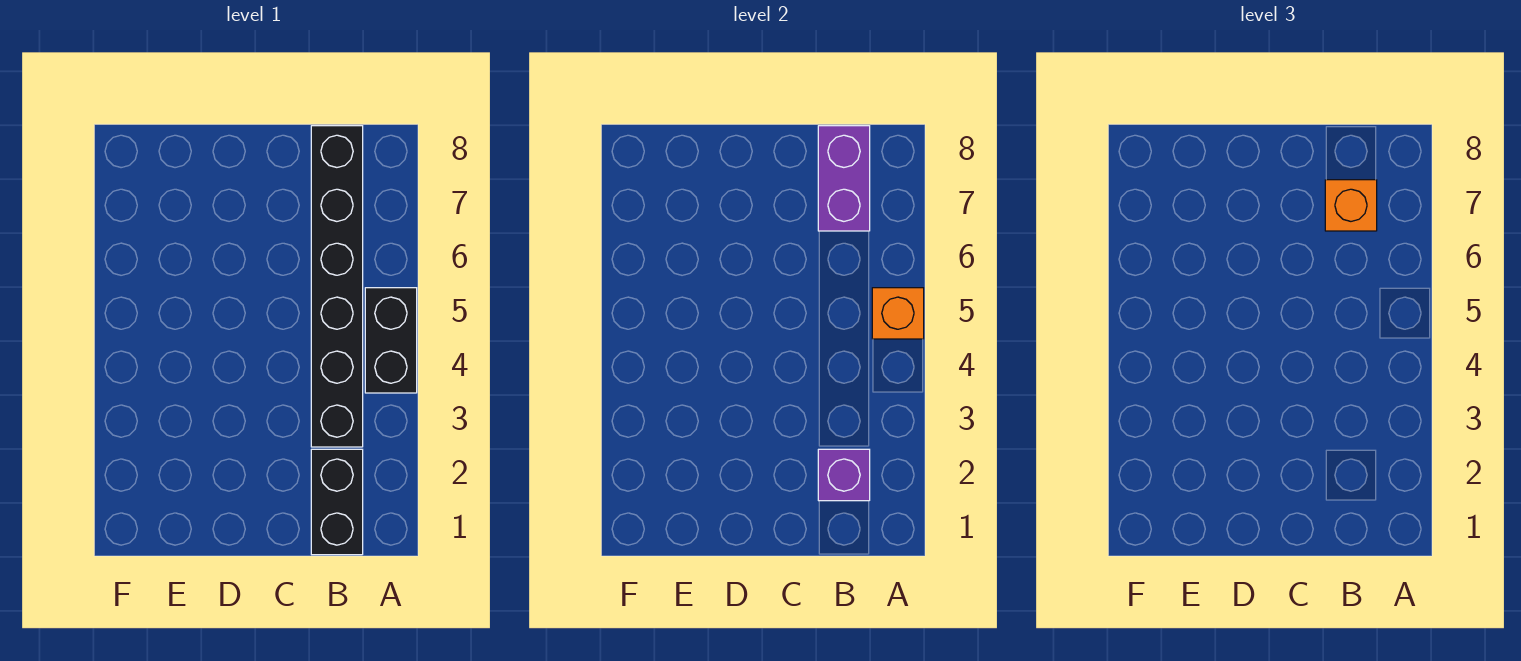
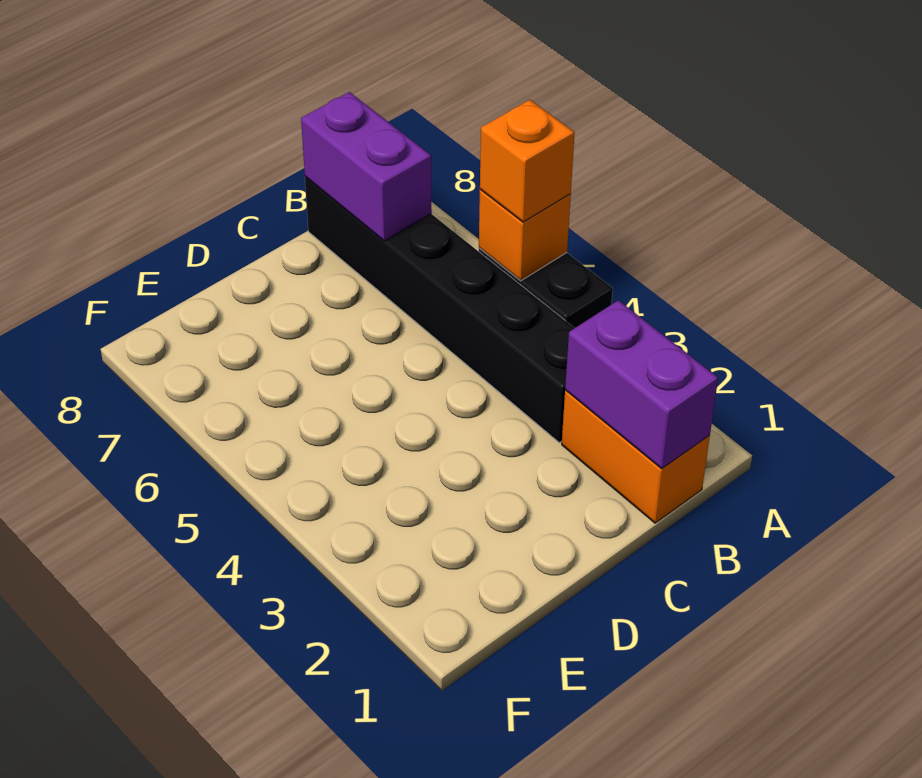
black 1x2 brick [311,449,363,555] -> orange 1x2 brick [562,390,710,523]
purple 1x1 brick [818,449,870,501] -> purple 1x2 brick [565,300,718,469]
orange 1x1 brick [1325,180,1377,231] -> orange 1x1 brick moved to [480,100,575,222]

